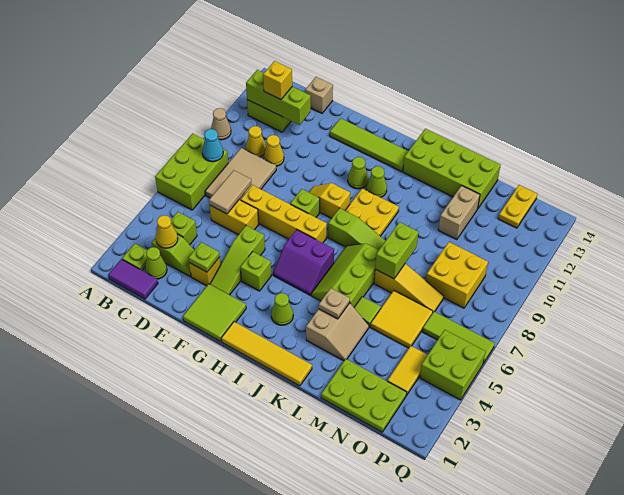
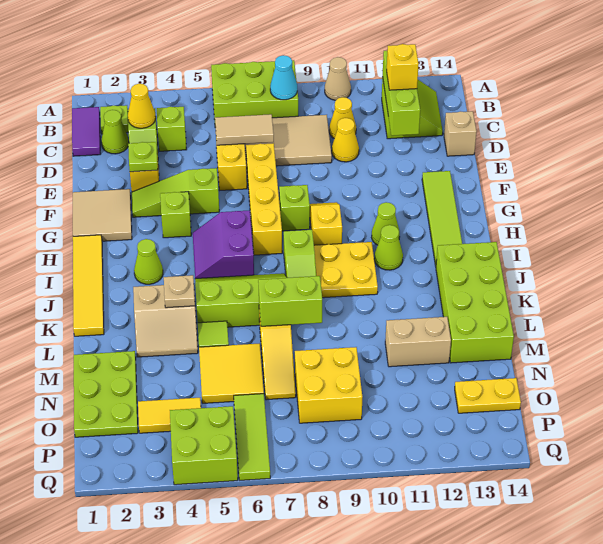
lime 2x2 tile [183,284,246,342] -> tan 2x2 tile [73,189,132,241]

